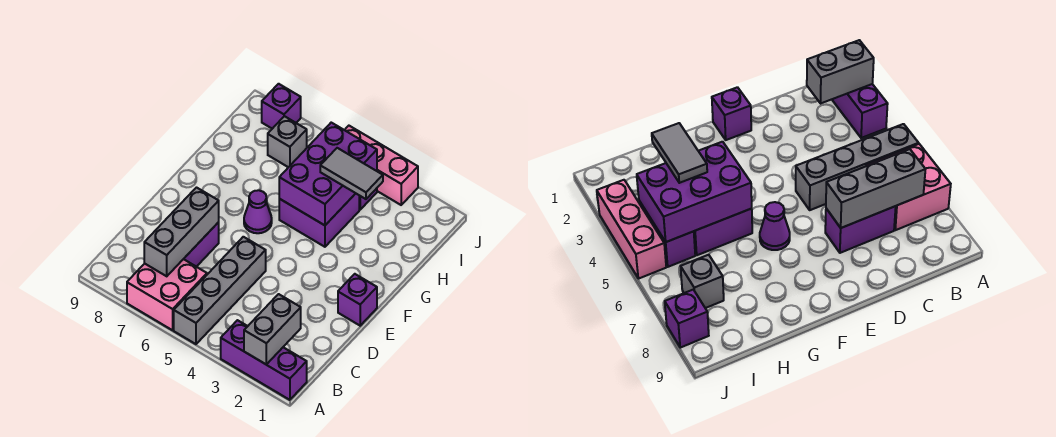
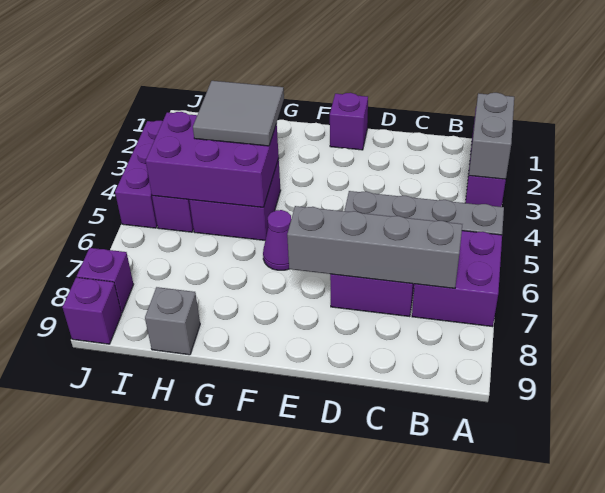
grey 1x2 brick [244,294,301,365] -> grey 1x2 brick turned to [469,93,514,179]
pink 2x2 brick [127,259,207,330] -> purple 2x2 brick [412,231,502,327]
grey 1x3 brick [144,188,219,276] -> grey 1x4 brick [287,206,462,288]
grey 1x2 tile [320,148,383,199] -> grey 2x2 tile [193,81,284,146]
grey 1x1 brick [268,116,307,167] -> grey 1x1 brick moved to [145,287,200,355]
pink 1x3 brick [345,126,418,205] -> purple 1x3 brick [115,120,163,228]
none -> purple 1x1 brick [63,277,122,344]

